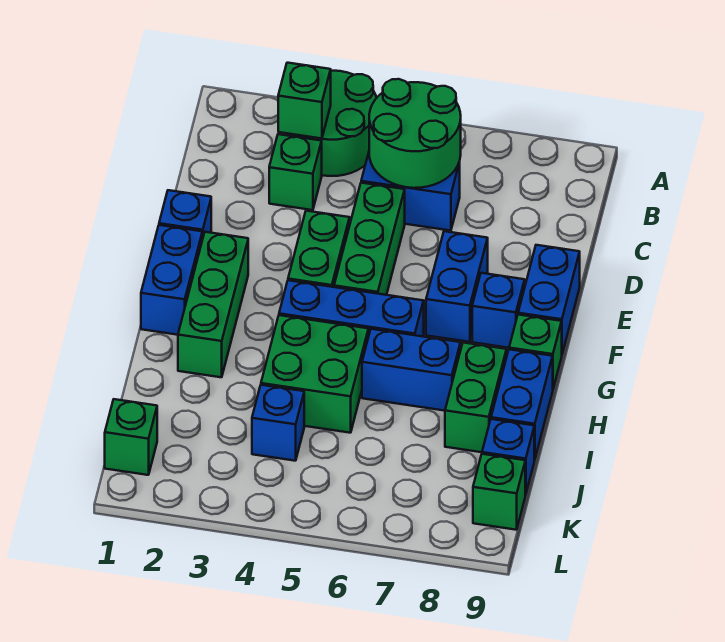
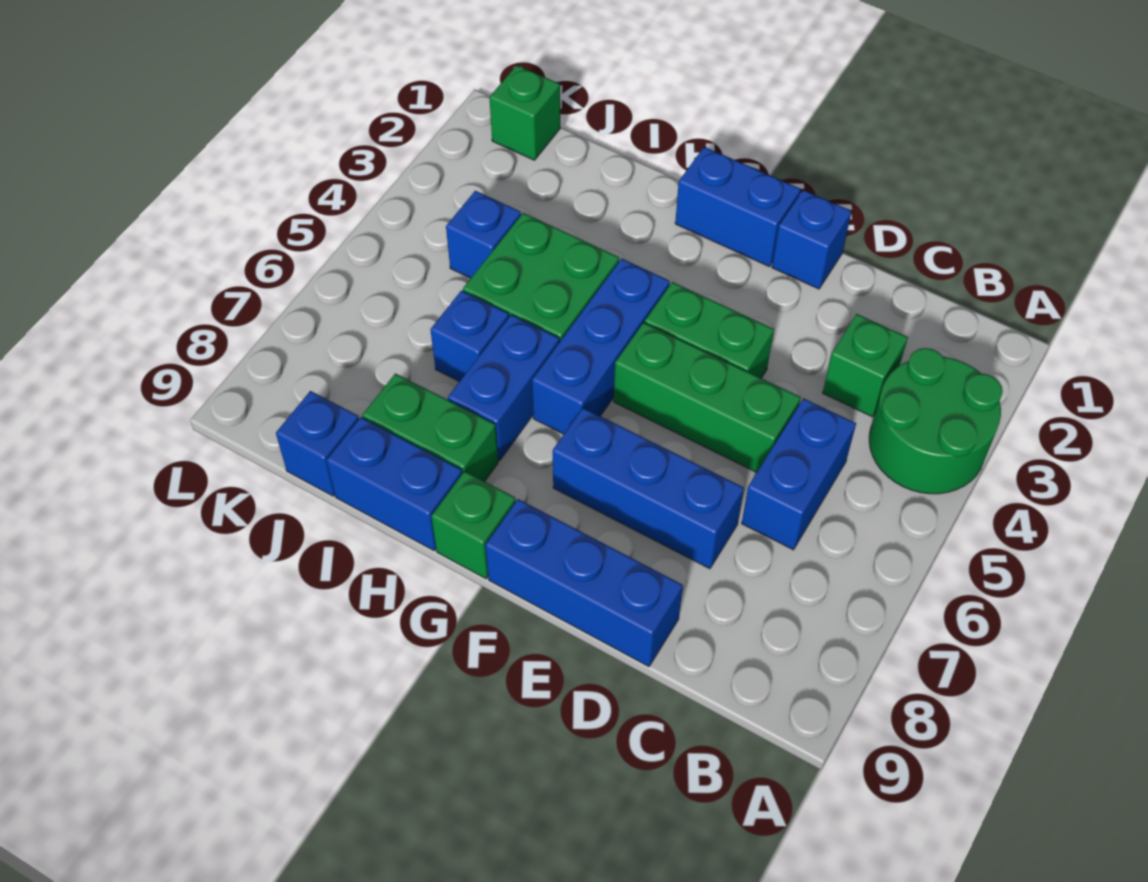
green 1x1 brick [278,63,331,139] -> none
green 2x2 round brick [369,79,461,188] -> none
blue 1x2 brick [426,231,488,342] -> blue 1x3 brick [553,408,744,569]
blue 1x2 brick [518,245,580,354] -> blue 1x3 brick [485,499,683,667]
green 1x3 brick [178,232,248,377] -> none
blue 1x1 brick [472,273,525,348] -> blue 1x1 brick moved to [431,291,509,382]
green 1x1 brick [473,454,525,530] -> none

